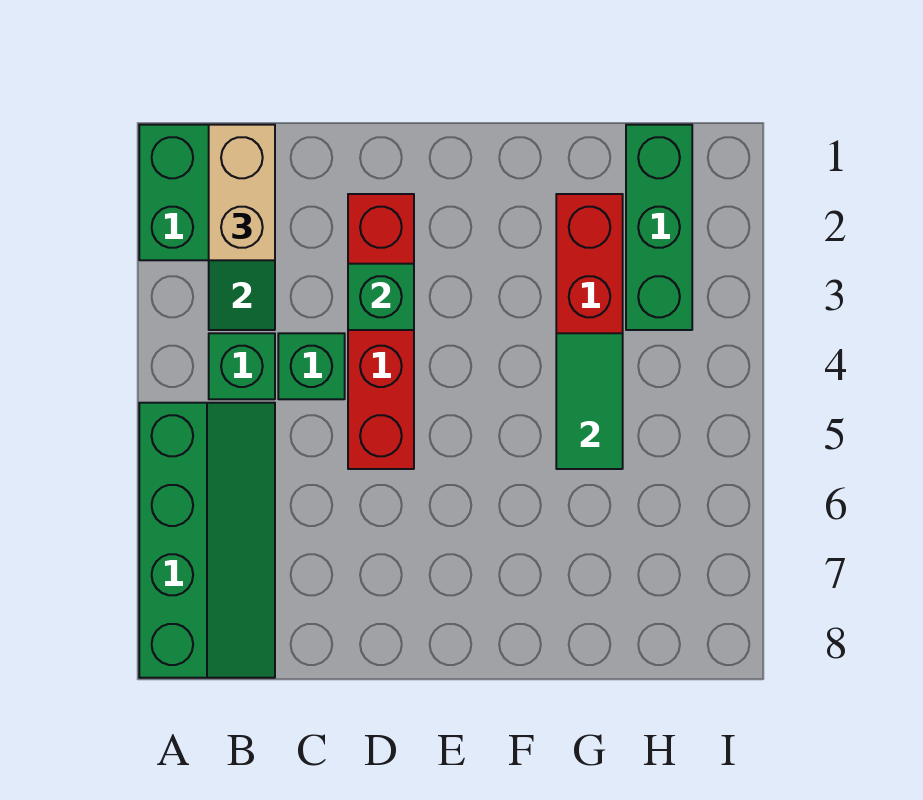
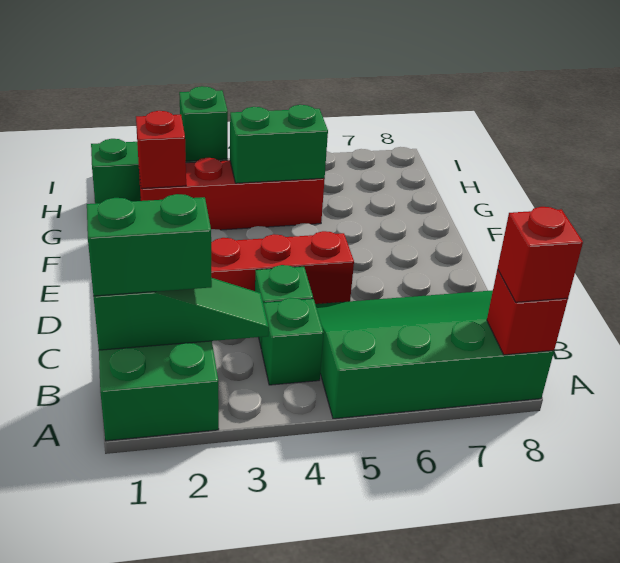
green 2x4 slope [139,403,275,678] -> green 3x4 slope [315,290,554,419]
none -> red 1x1 brick [487,269,568,355]
none -> red 1x1 brick [498,207,583,302]
tan 1x2 brick [209,125,275,260] -> green 1x2 brick [87,194,212,296]
green 1x1 brick [348,264,414,330] -> green 1x1 brick moved to [179,86,228,161]
none -> red 1x1 brick [136,111,186,188]
green 1x2 tile [556,333,623,469] -> green 1x2 brick [230,105,328,183]

